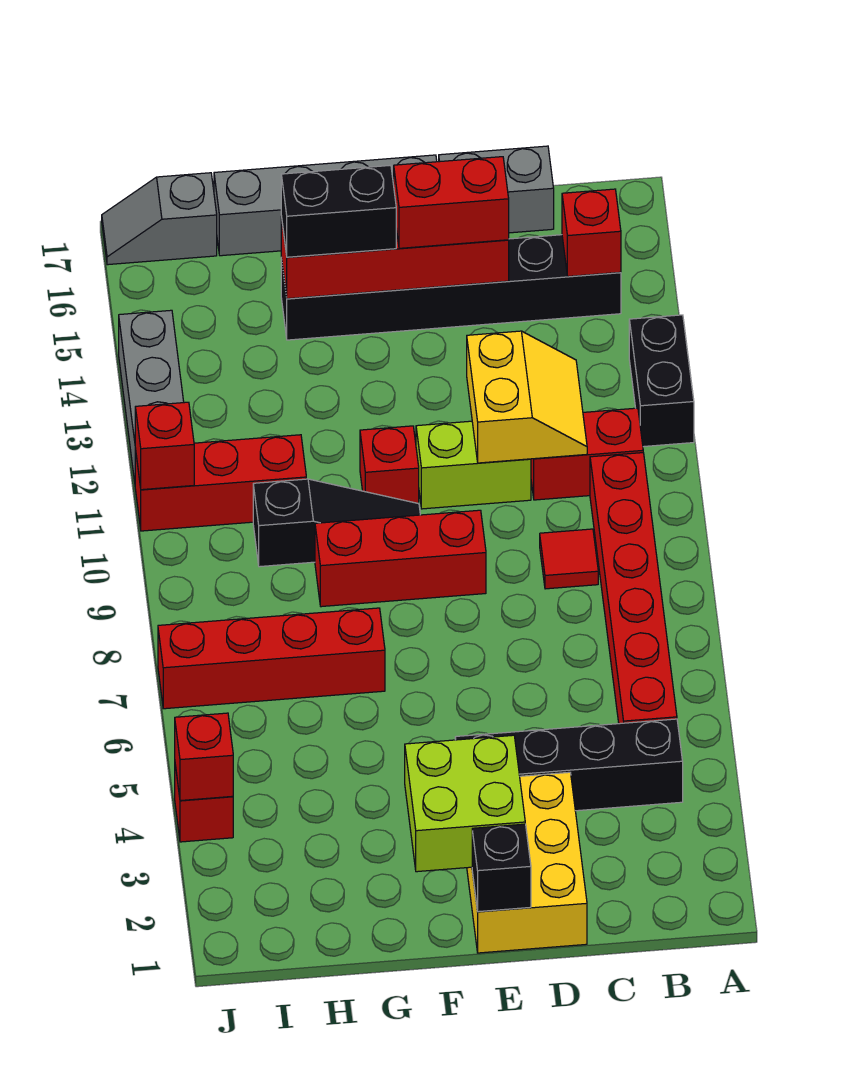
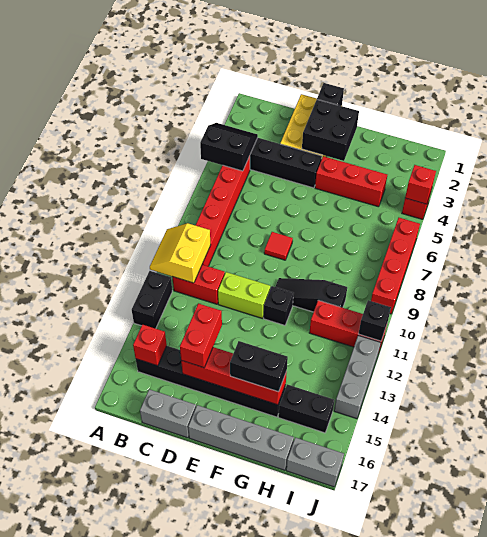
none -> black 2x2 slope [200,123,258,171]
red 1x1 tile [540,529,598,589] -> red 1x1 tile moved to [264,232,293,260]
yellow 2x2 slope [467,331,587,463] -> yellow 2x2 slope moved to [150,223,211,283]
red 1x2 brick [394,157,509,248] -> red 1x2 brick turned to [180,303,222,368]
lime 2x2 brick [405,735,525,872] -> black 2x2 brick [302,99,359,161]
red 1x3 brick [315,510,486,607] -> red 1x3 brick moved to [315,156,387,207]
red 1x1 brick [360,426,419,503] -> black 1x1 brick [264,286,294,325]
red 1x4 brick [158,608,385,709] -> red 1x4 brick turned to [371,218,420,314]
none -> black 1x2 brick [278,384,334,433]
grey 1x2 slope [102,173,217,265] -> grey 1x2 brick [286,437,344,487]
red 1x1 brick [135,402,194,490] -> black 1x1 brick [359,300,391,341]

